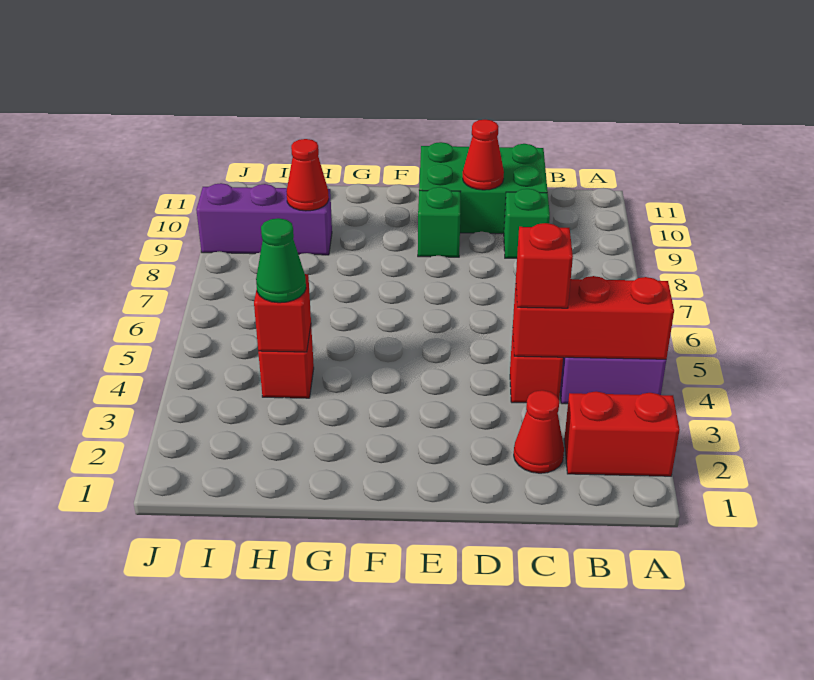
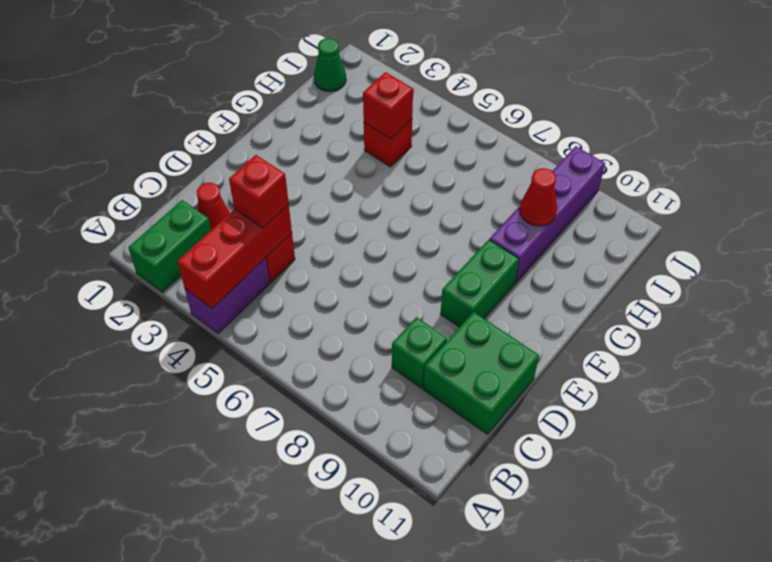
red 1x2 brick [564,391,680,476] -> green 1x2 brick [128,200,211,292]
green 2x3 brick [419,142,548,234] -> green 2x2 brick [423,312,539,434]
red 1x1 cone [463,120,504,190] -> none
green 1x1 brick [418,187,461,257] -> green 1x2 brick [441,240,519,327]
green 1x1 cone [256,218,306,303] -> green 1x1 cone moved to [314,38,346,92]
purple 1x3 brick [196,183,332,255] -> purple 1x4 brick [490,146,605,283]

